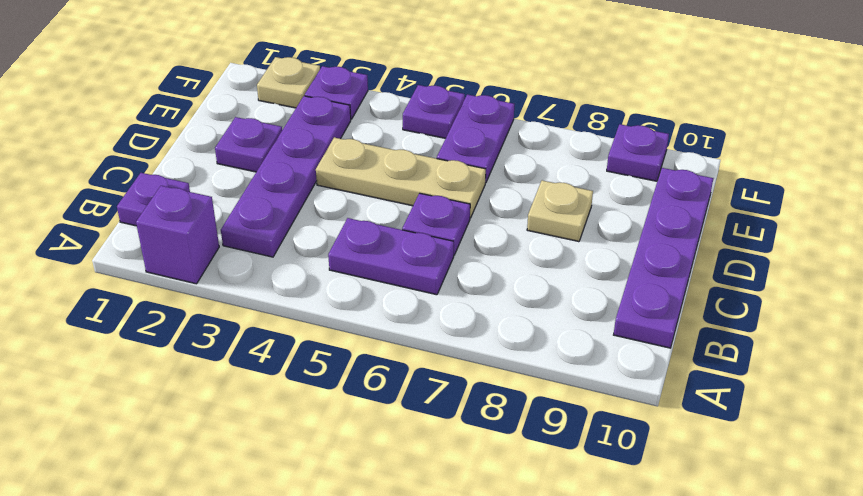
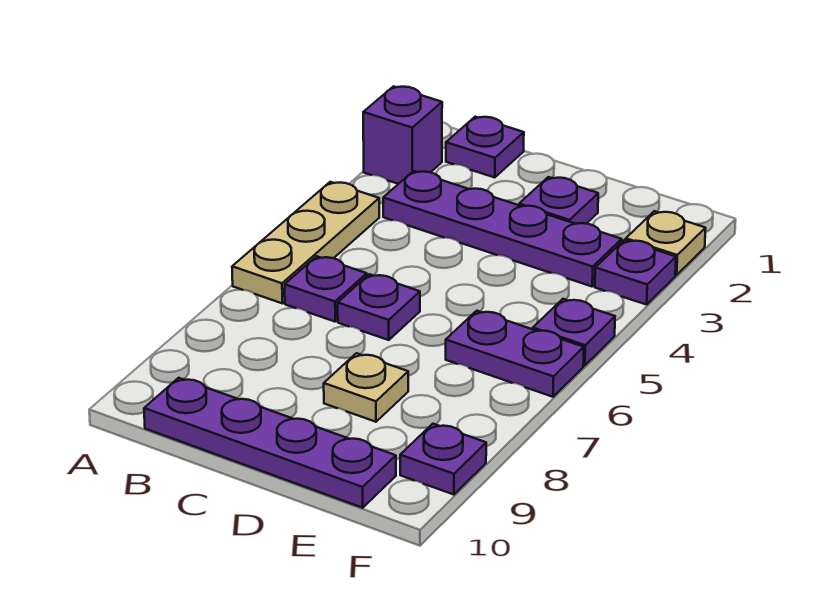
purple 1x2 plate [328,218,454,295] -> purple 1x1 plate [285,256,367,322]
tan 1x3 plate [316,137,486,218] -> tan 1x3 plate moved to [232,182,379,303]

